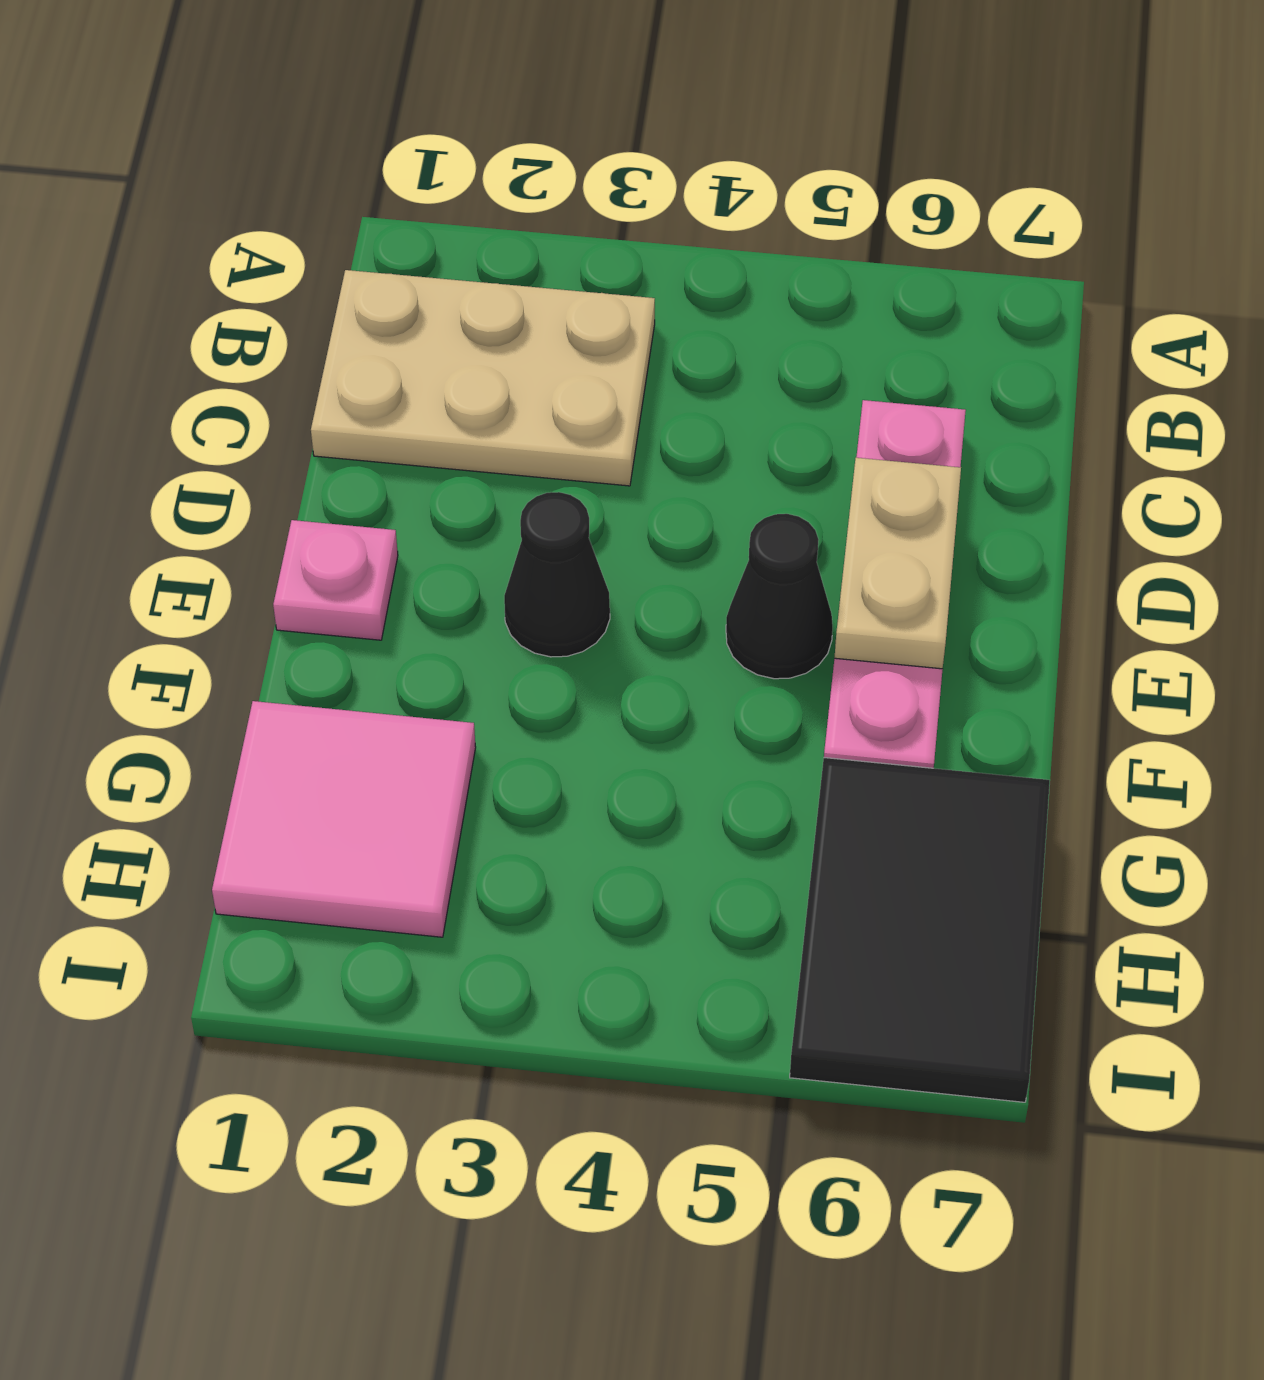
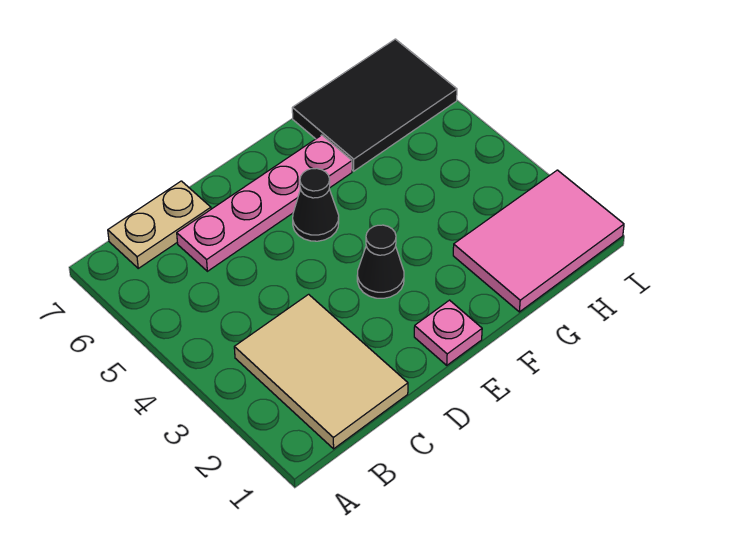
tan 2x3 plate [311,270,655,486] -> tan 2x3 tile [234,294,408,449]
tan 1x2 plate [834,458,961,669] -> tan 1x2 plate moved to [108,181,211,268]
pink 2x2 tile [212,701,476,937] -> pink 2x3 tile [453,170,624,312]

